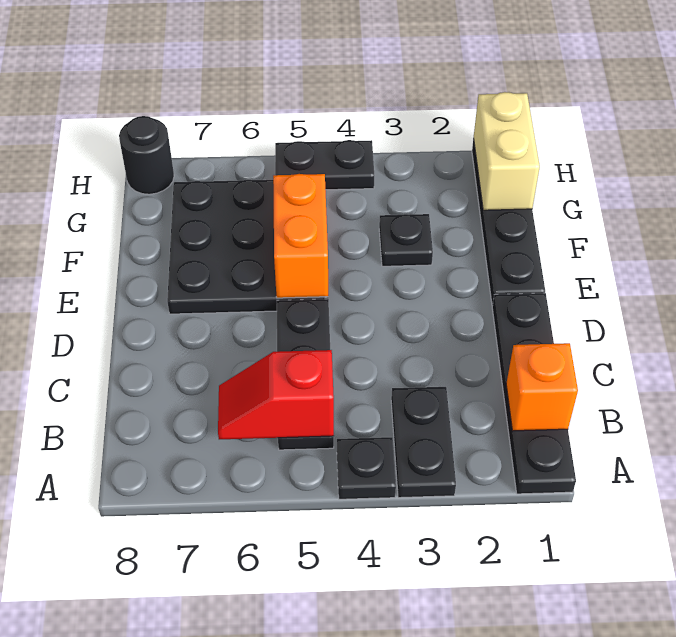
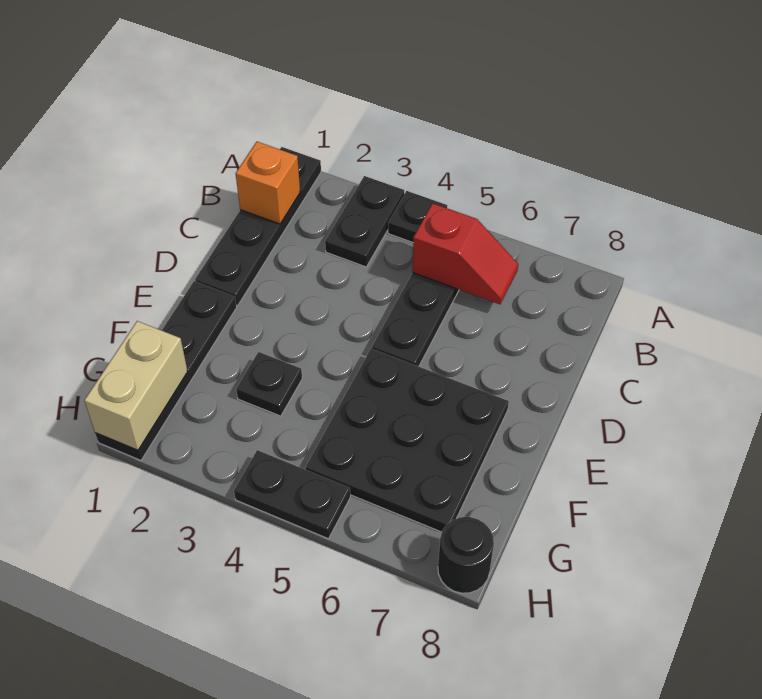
orange 1x2 brick [273,174,328,298] -> none

